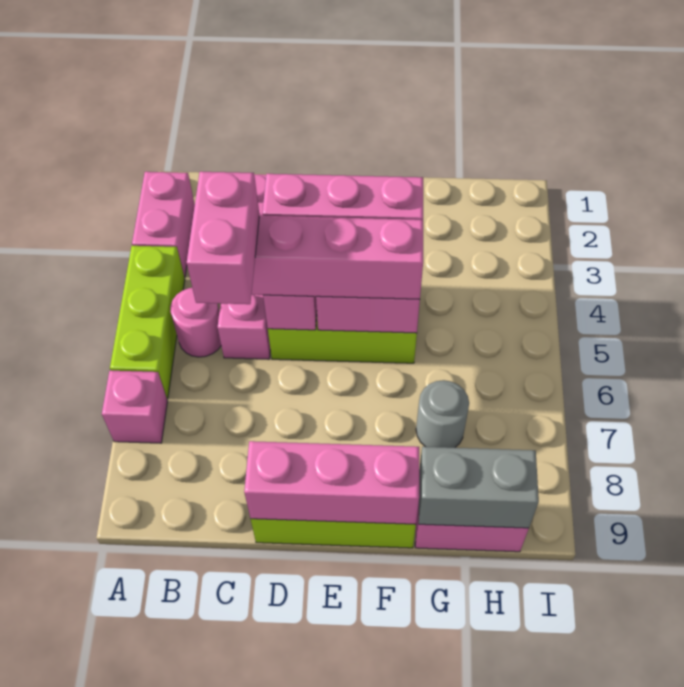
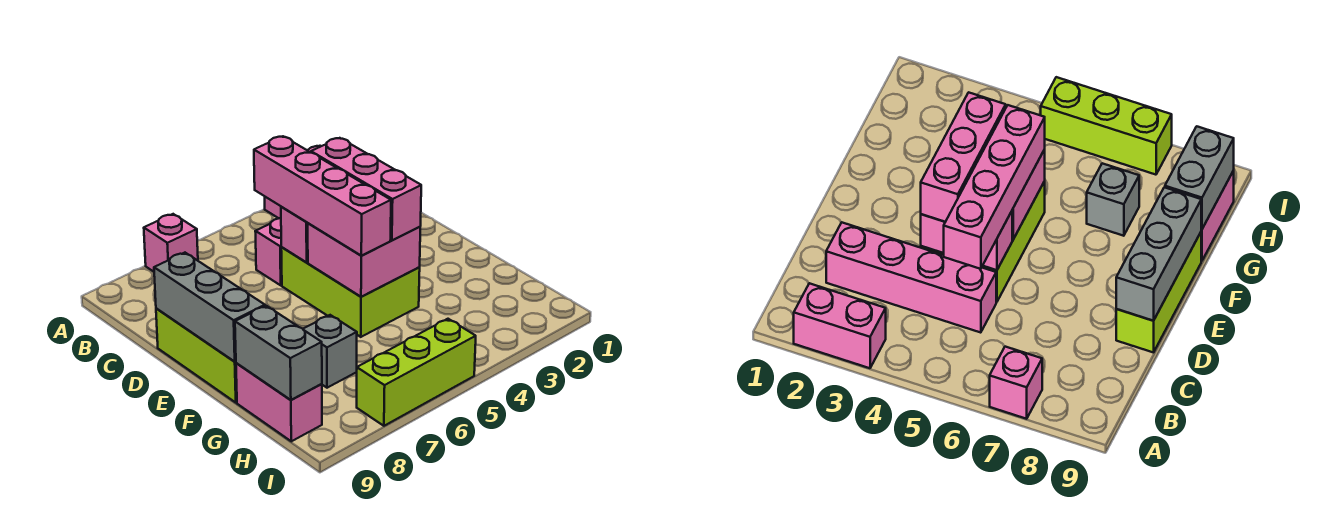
lime 1x3 brick [110,246,185,399] -> lime 1x3 brick moved to [357,319,476,426]
pink 1x1 round brick [170,288,221,357] -> none
pink 1x2 brick [187,172,259,304] -> none
pink 1x3 brick [244,441,419,524] -> grey 1x3 brick [154,253,265,361]
grey 1x1 round brick [416,380,469,448] -> grey 1x1 brick [303,315,357,388]

